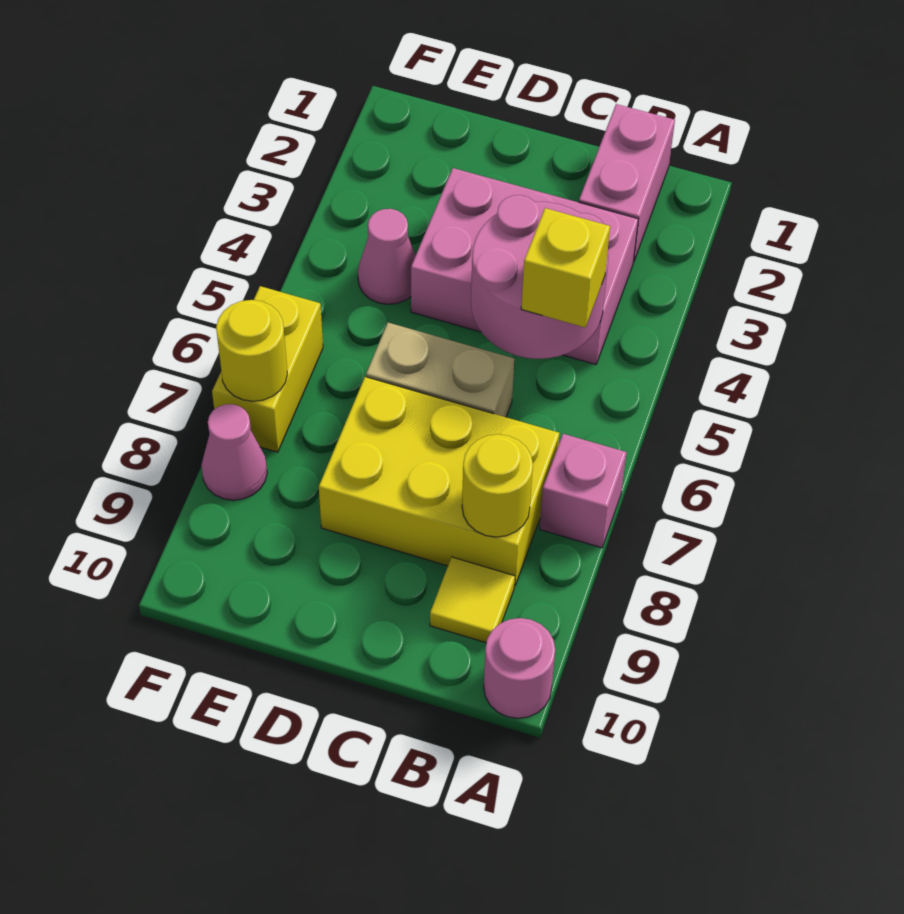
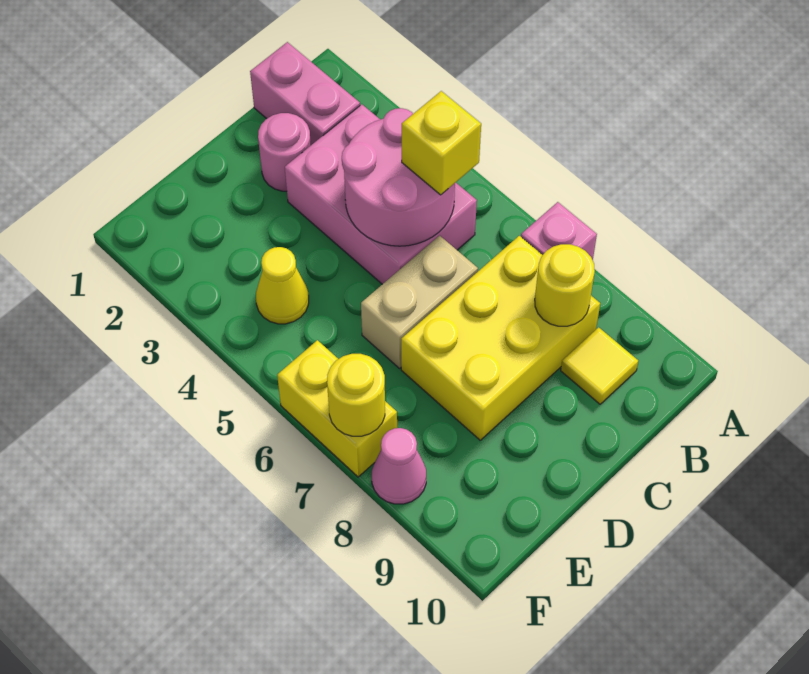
pink 1x1 round brick [484,618,555,718] -> pink 1x1 round brick moved to [258,113,311,191]
pink 2x3 brick [411,168,638,364] -> pink 2x3 brick turned to [285,104,477,284]
pink 1x1 cone [358,209,416,304] -> yellow 1x1 cone [256,247,309,324]

